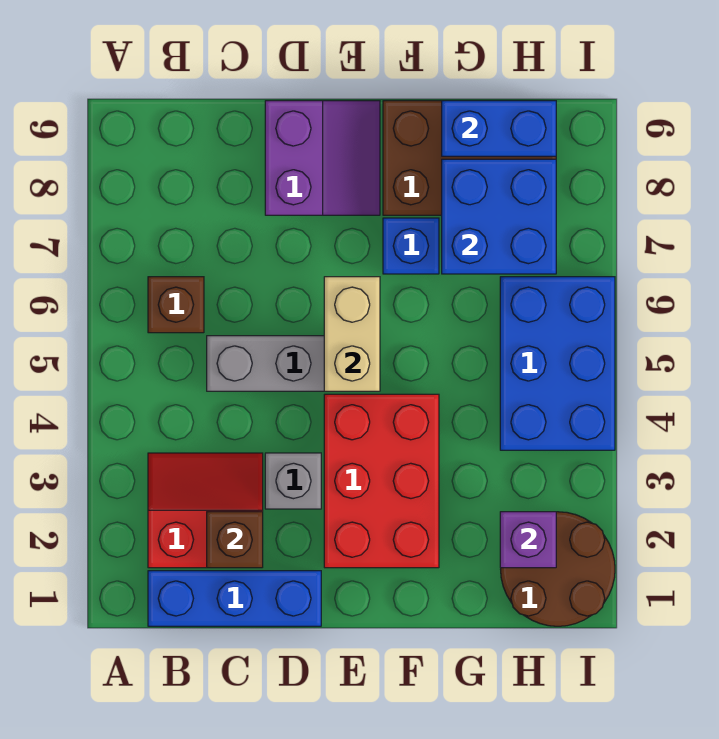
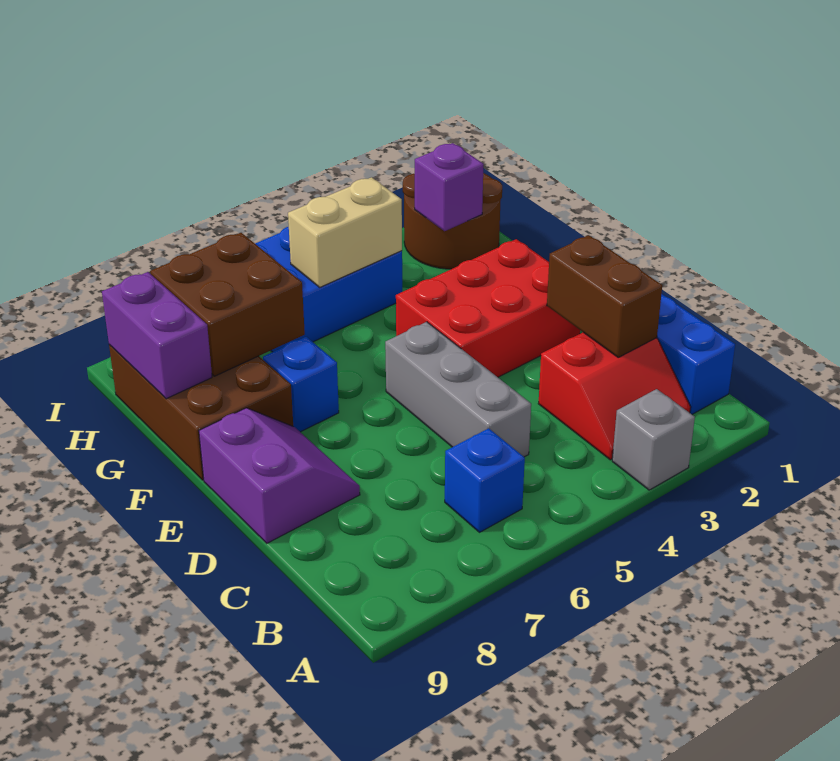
red 2x2 slope [148,453,263,568] -> red 2x2 slope turned to [538,332,691,460]
brown 1x1 brick [148,277,204,333] -> blue 1x1 brick [445,428,525,532]
brown 1x1 brick [207,512,263,568] -> brown 1x2 brick [547,235,662,357]
grey 1x1 brick [265,453,321,509] -> grey 1x1 brick moved to [612,389,695,490]
purple 2x2 slope [265,101,380,215] -> purple 2x2 slope turned to [199,408,360,543]
tan 1x2 brick [324,277,380,391] -> tan 1x2 brick moved to [288,177,402,287]
blue 2x2 brick [442,159,556,274] -> brown 2x2 brick [150,233,305,376]
blue 1x2 brick [442,101,556,156] -> purple 1x2 brick [102,272,212,399]

